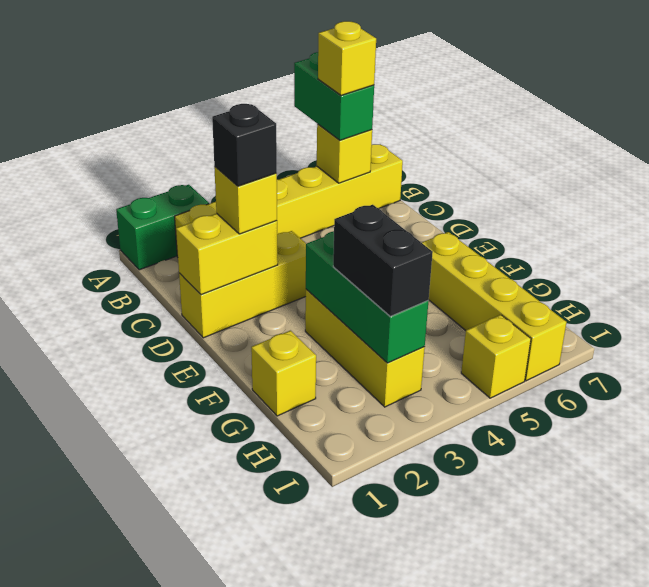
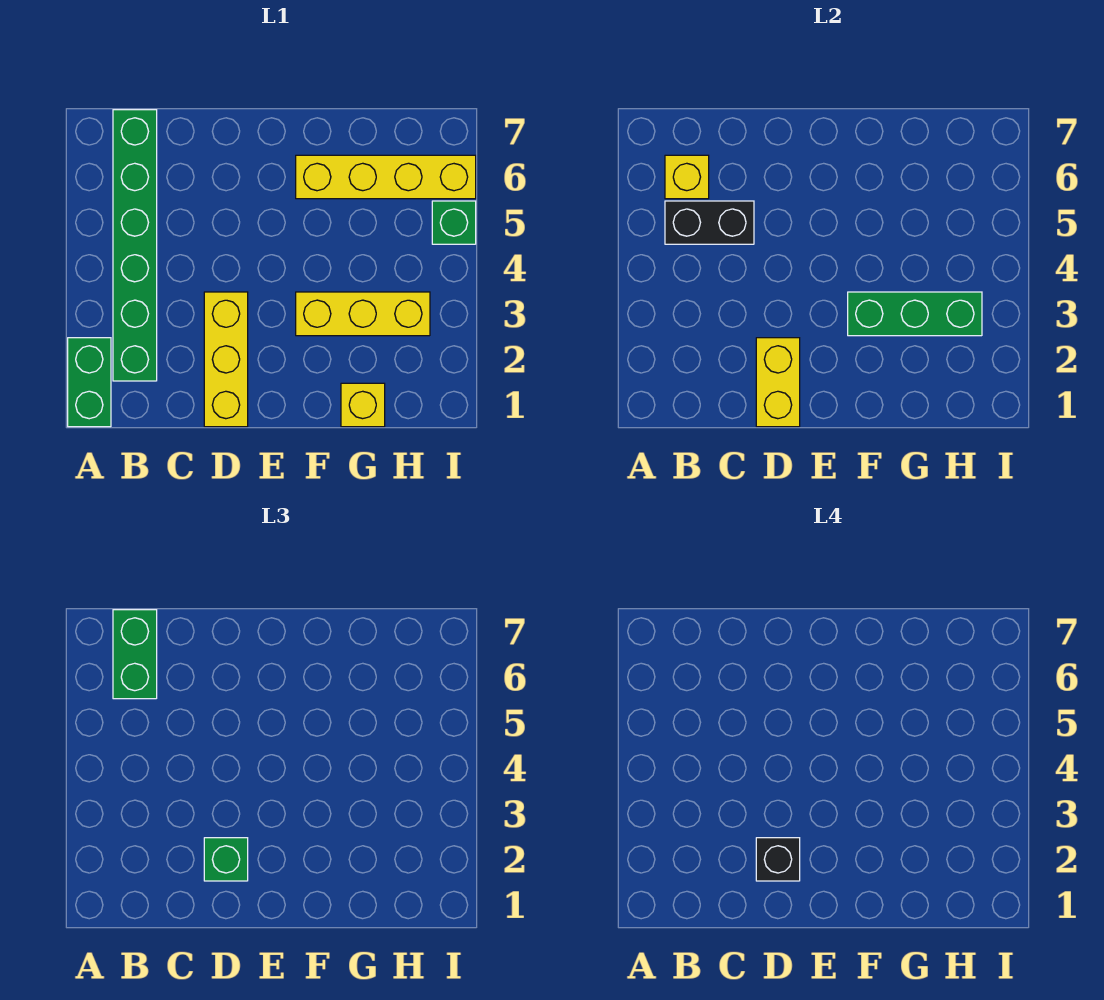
green 1x2 brick [294,52,374,140] -> green 1x2 brick turned to [113,610,157,699]
yellow 1x6 brick [175,144,403,257] -> green 1x6 brick [113,110,157,381]
yellow 1x1 brick [318,21,376,95] -> none
yellow 1x1 brick [214,167,277,234] -> green 1x1 brick [204,838,248,881]
black 1x2 brick [333,205,433,316] -> black 1x2 brick moved to [665,201,754,244]
yellow 1x1 brick [461,315,531,398] -> green 1x1 brick [432,201,476,244]

